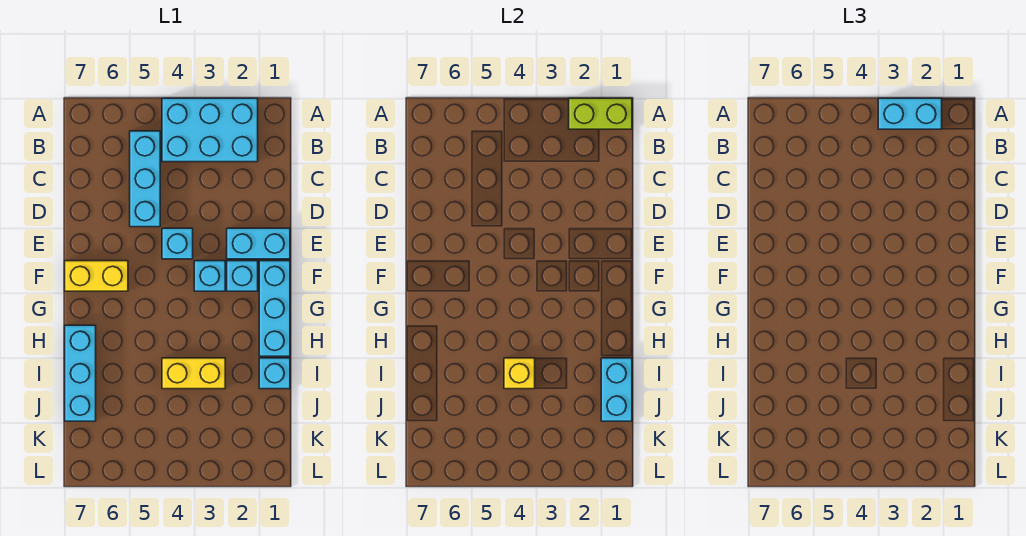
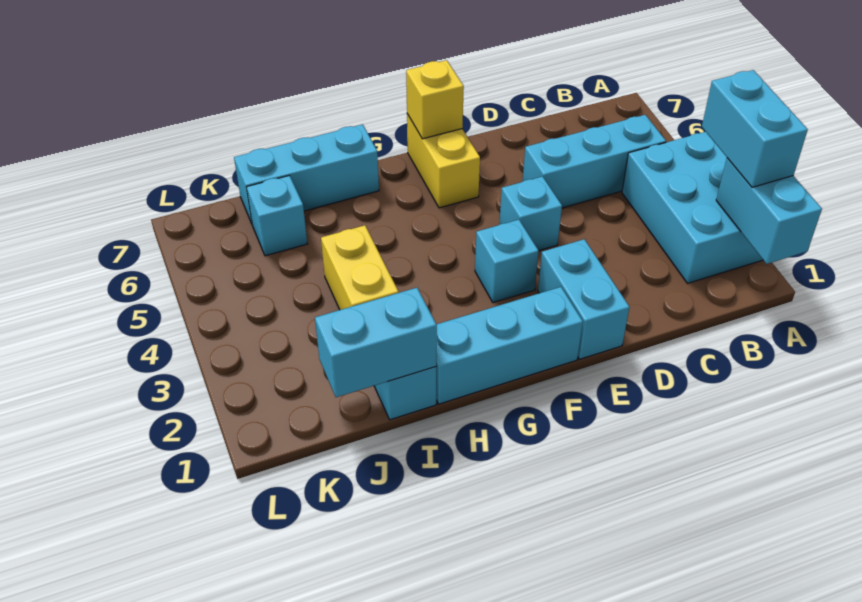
lime 1x2 brick [569,98,632,129] -> cyan 1x2 brick [716,158,822,264]
cyan 1x1 brick [227,261,258,291] -> cyan 1x1 brick moved to [247,176,307,256]
yellow 1x1 brick [504,358,535,389] -> yellow 1x1 brick moved to [406,60,464,139]

